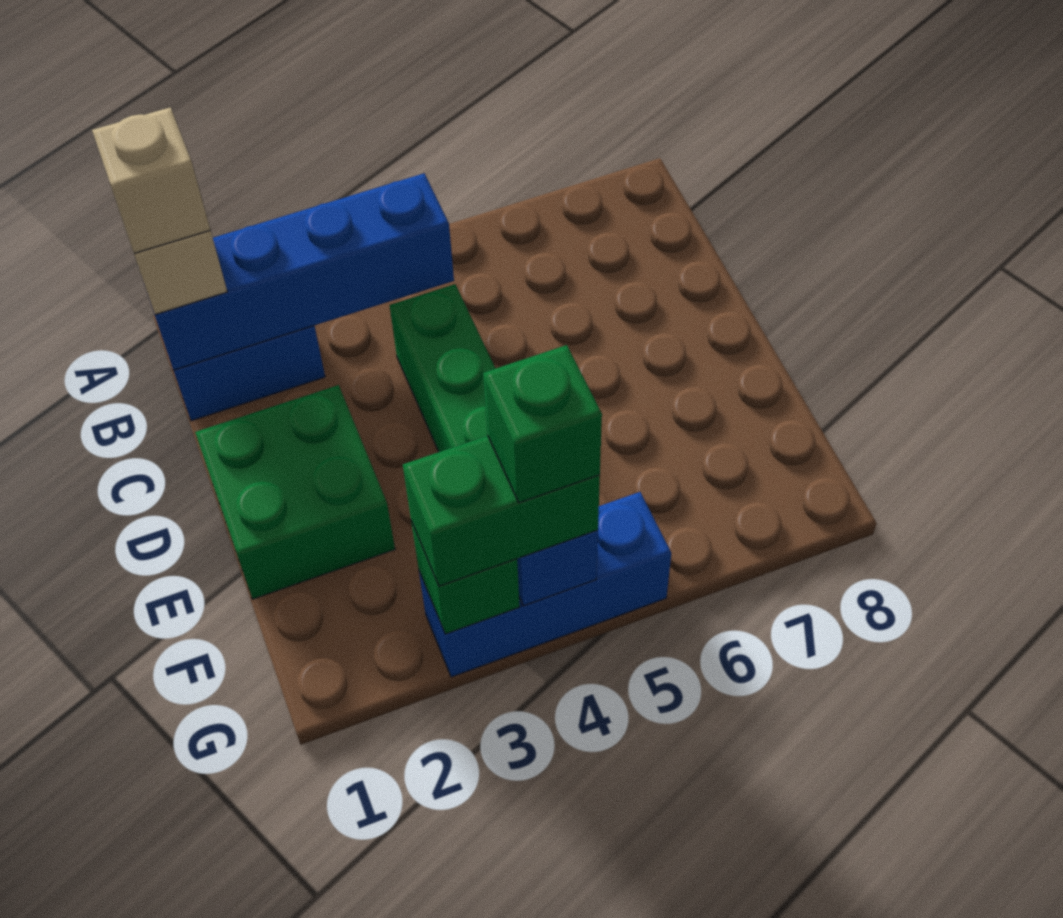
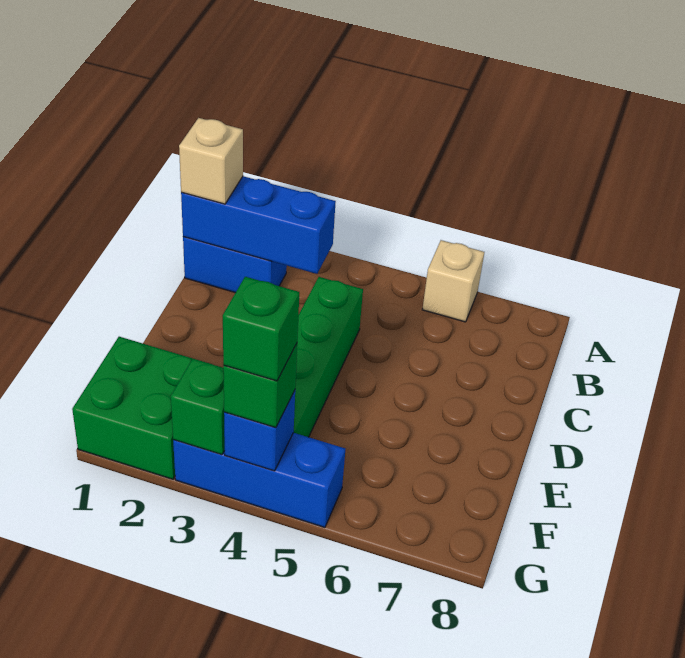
blue 1x4 brick [155,173,454,370] -> blue 1x3 brick [181,176,336,274]
tan 1x1 brick [92,107,210,253] -> tan 1x1 brick moved to [422,240,484,322]
green 2x2 brick [195,385,395,599] -> green 2x2 brick moved to [72,337,200,479]
green 1x2 brick [403,436,600,586] -> green 1x1 brick [223,344,297,428]

